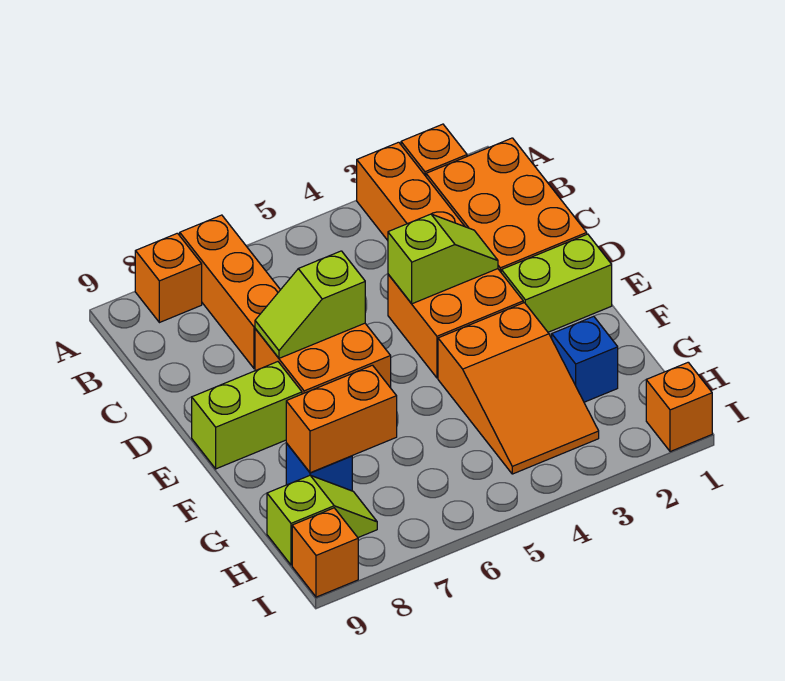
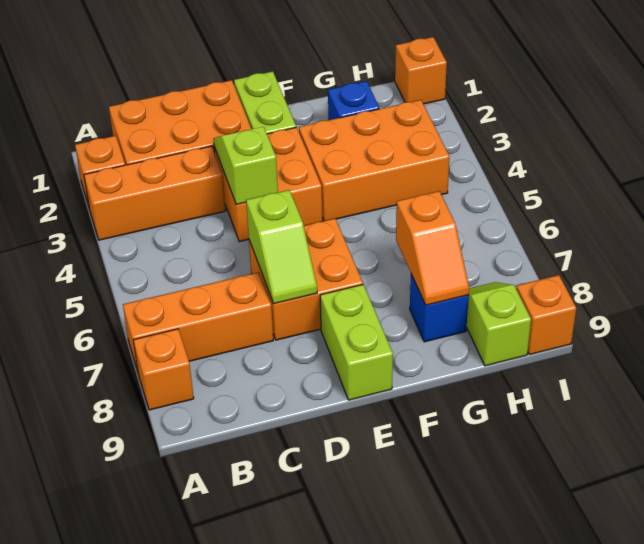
orange 2x3 slope [438,303,599,474] -> orange 2x3 brick [299,100,450,221]
orange 1x2 brick [286,365,397,473] -> orange 1x2 slope [396,191,469,305]

